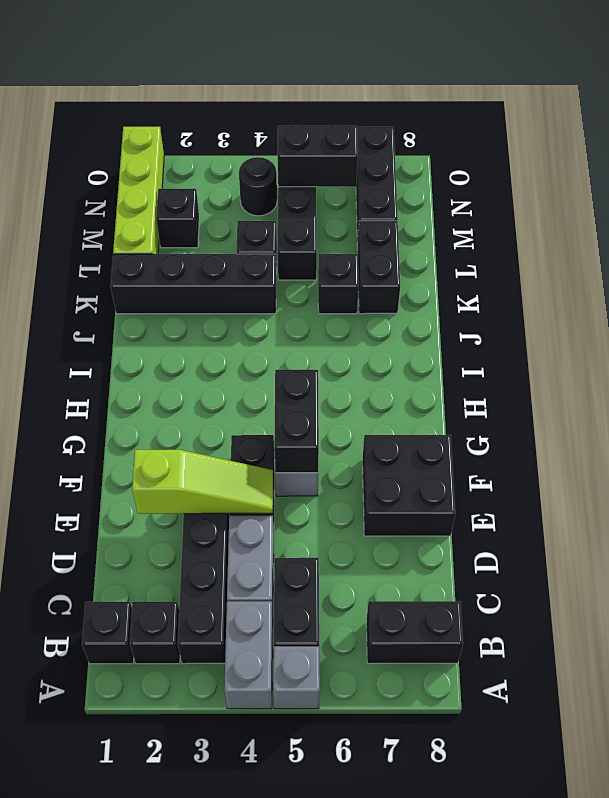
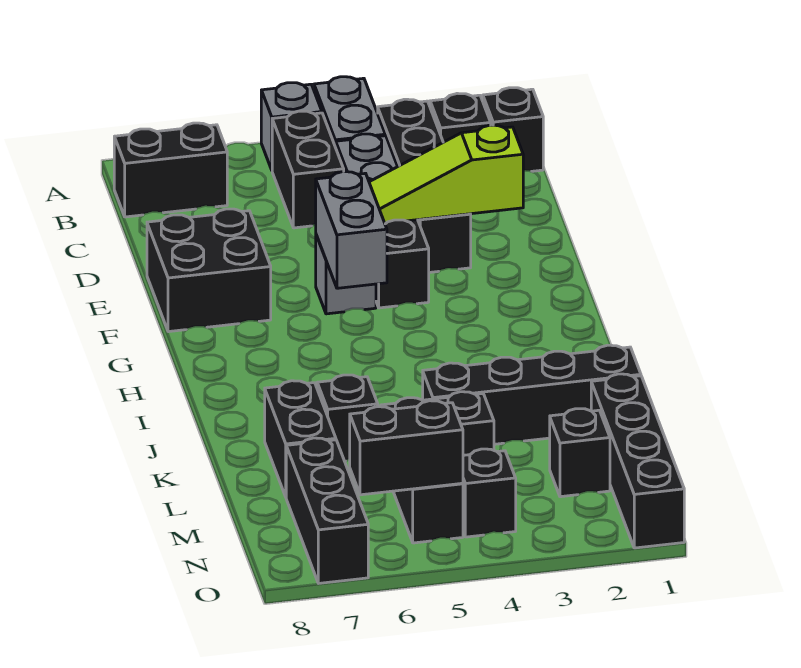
black 1x2 brick [274,370,319,473] -> grey 1x2 brick [316,172,387,288]
lime 1x4 brick [113,127,164,254] -> black 1x4 brick [591,374,684,548]
black 1x1 round brick [239,157,277,216] -> black 1x1 brick [463,449,516,537]

